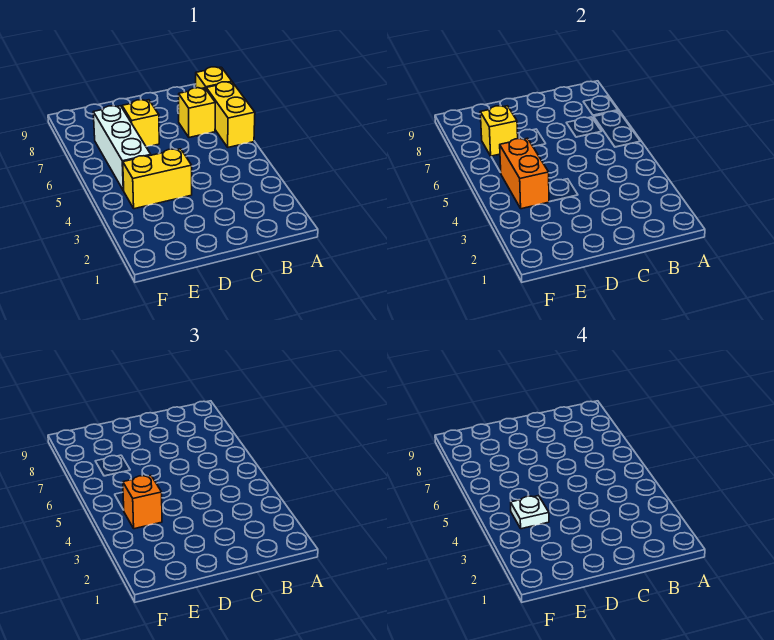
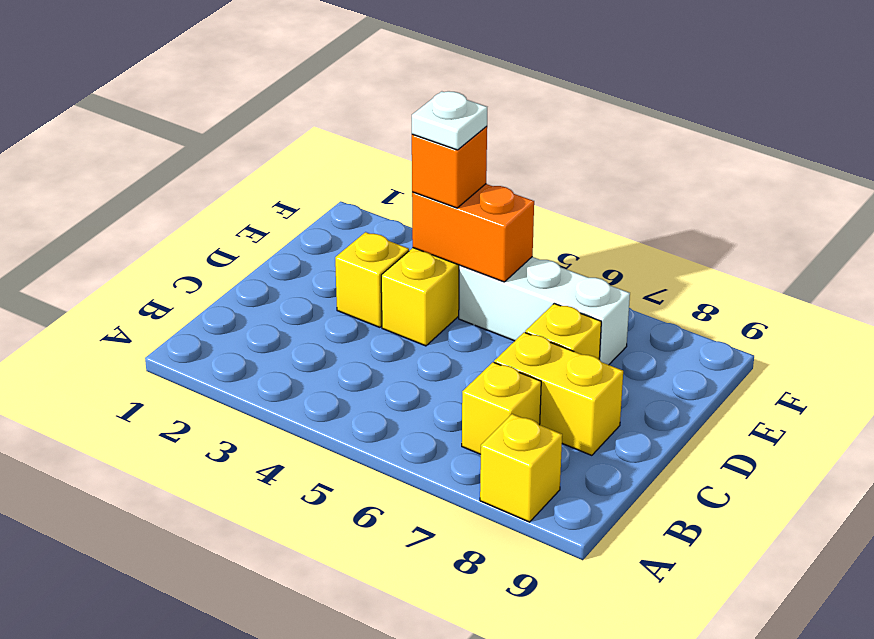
yellow 1x2 brick [206,82,255,147] -> yellow 1x2 brick moved to [494,332,623,455]
yellow 1x1 brick [480,106,518,156] -> yellow 1x1 brick moved to [335,232,409,327]

